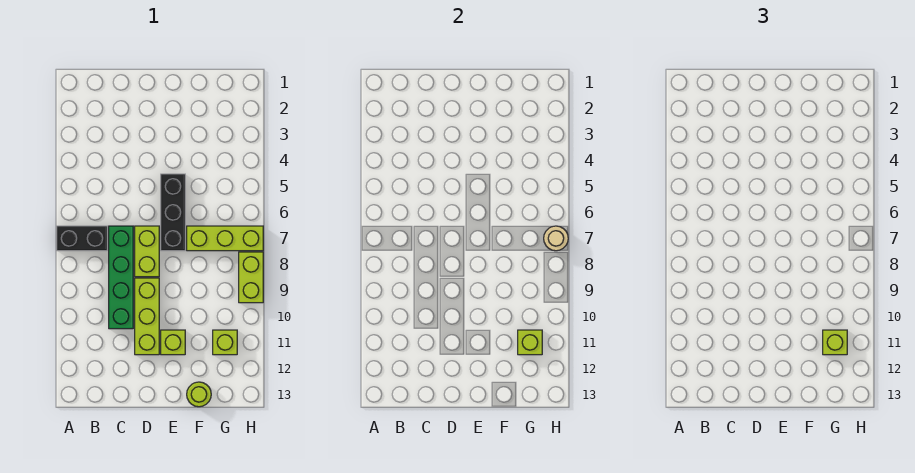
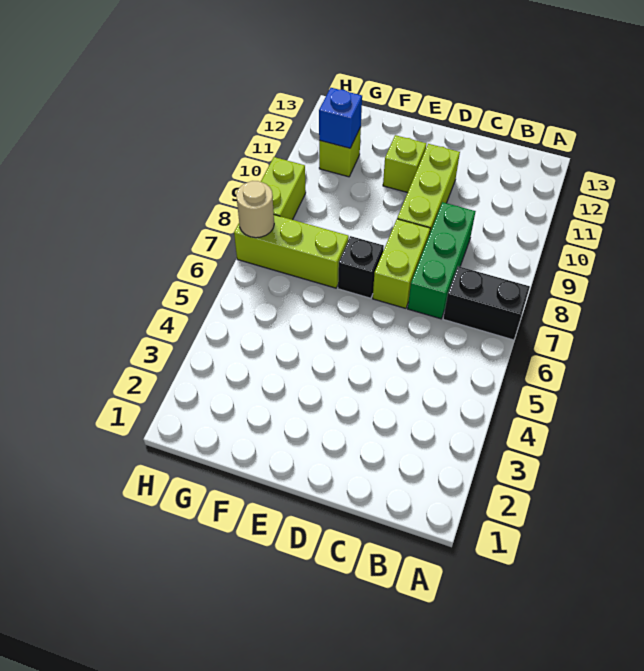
green 1x4 brick [109,226,133,329] -> green 1x3 brick [408,202,476,319]
black 1x3 brick [161,174,185,251] -> black 1x1 brick [338,236,384,298]
lime 1x1 round brick [187,382,211,407] -> none
lime 1x1 brick [518,330,542,355] -> blue 1x1 brick [319,88,362,148]
lime 1x1 brick [823,330,847,355] -> none

